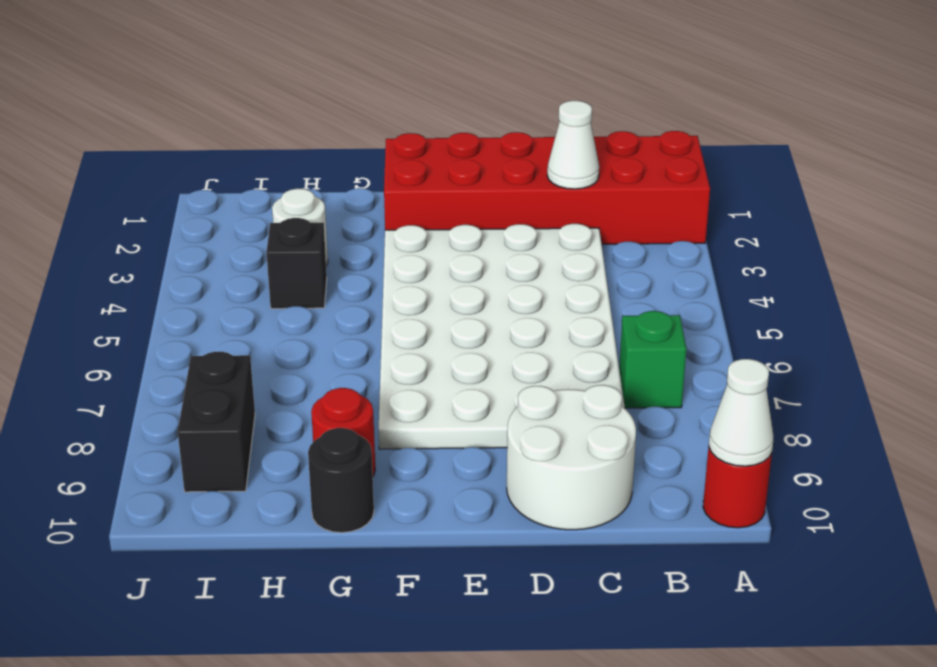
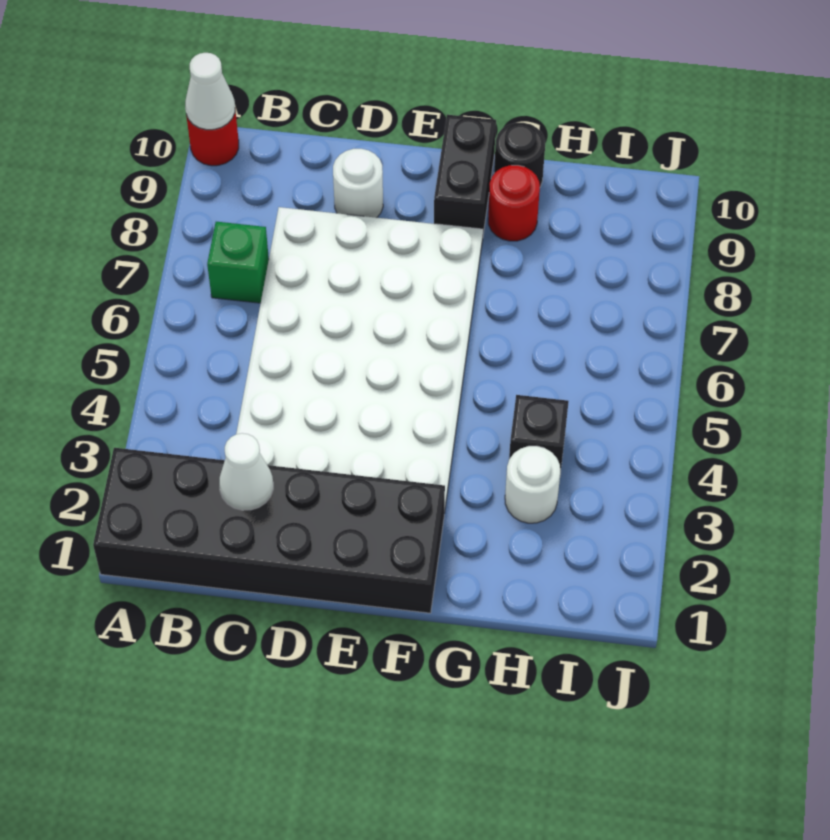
red 2x6 brick [384,131,710,244] -> black 2x6 brick [93,448,445,613]
white 2x2 round brick [507,385,636,530] -> white 1x1 round brick [333,149,383,218]
black 1x2 brick [178,352,255,492] -> black 1x2 brick moved to [434,115,496,234]

